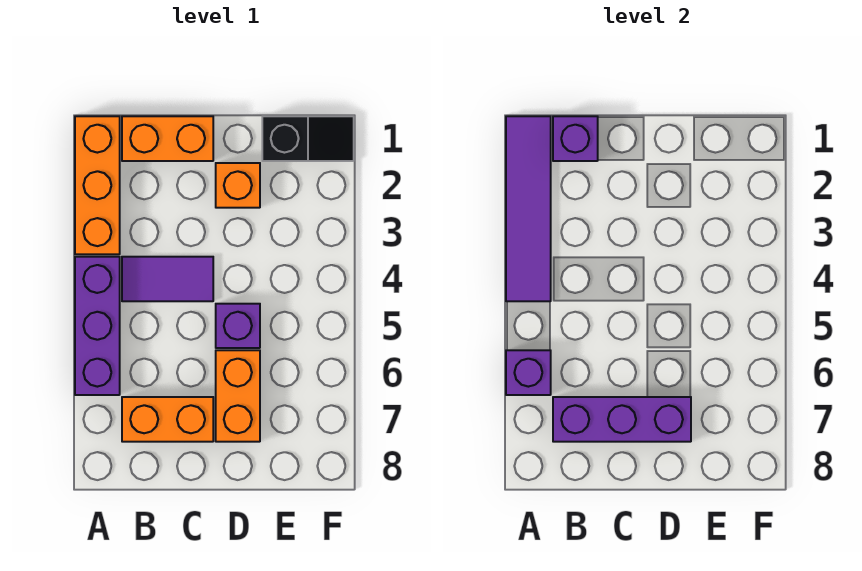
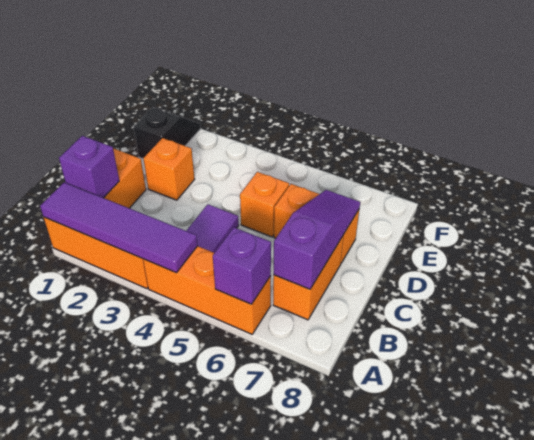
purple 1x3 brick [75,257,120,395] -> orange 1x3 brick [143,246,271,334]
purple 1x3 brick [553,397,691,442] -> purple 1x3 slope [274,190,360,289]
purple 1x1 brick [216,304,260,348] -> orange 1x1 brick [240,172,289,237]

